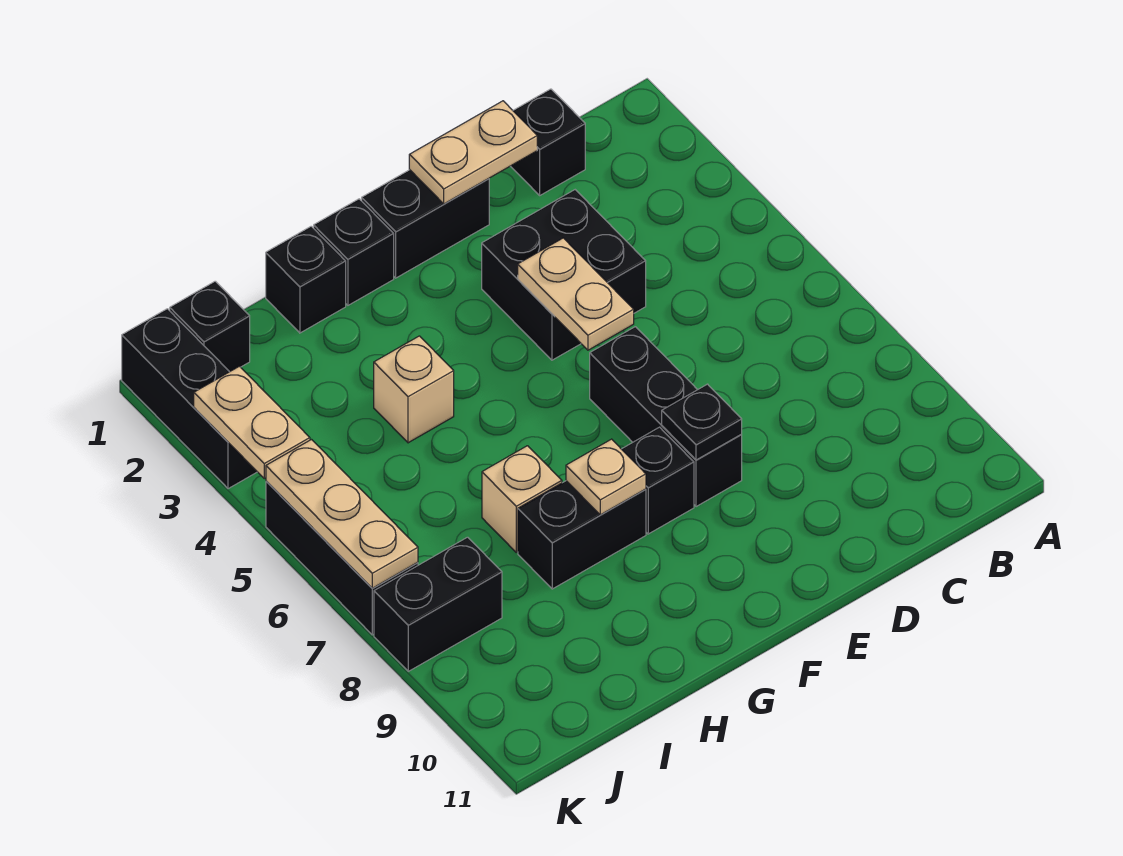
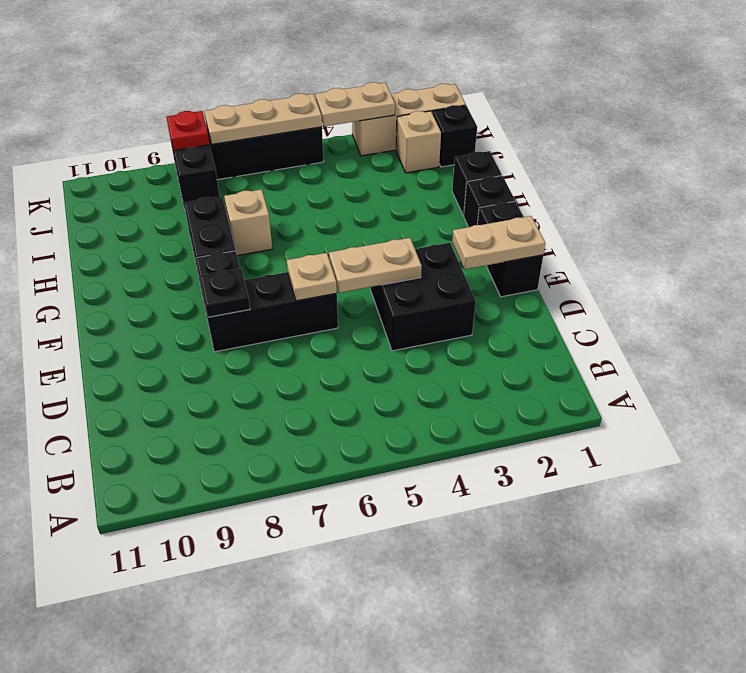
black 1x1 brick [511,89,585,195] -> none
tan 1x2 plate [409,101,537,204] -> tan 1x2 plate turned to [452,216,545,269]
tan 1x1 plate [566,439,646,515] -> tan 1x1 plate moved to [287,253,337,301]
tan 1x1 brick [374,336,454,443] -> tan 1x1 brick moved to [396,111,441,173]
black 1x3 brick [122,309,257,489] -> tan 1x3 brick [352,84,466,156]
none -> red 1x1 plate [167,111,210,151]

